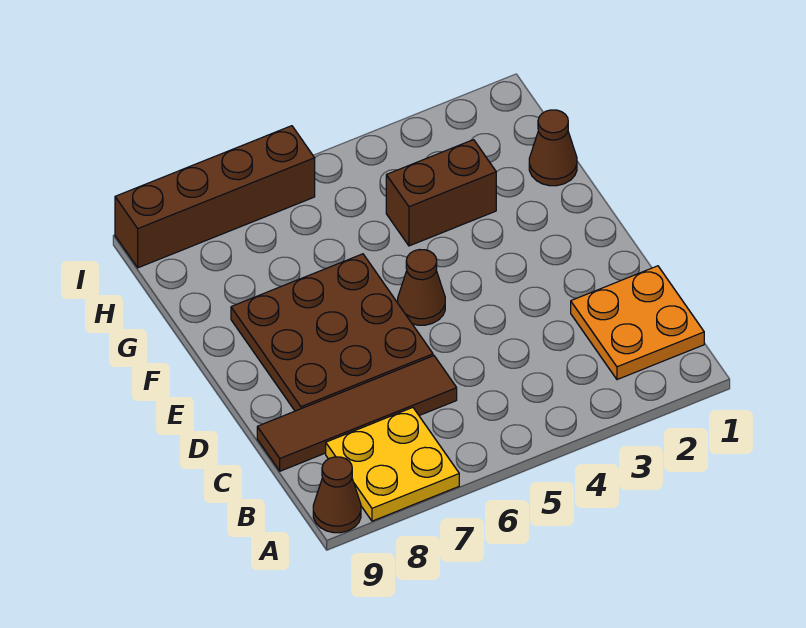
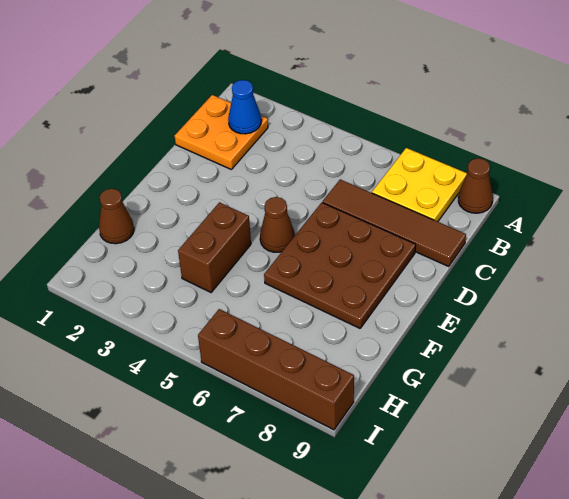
none -> blue 1x1 cone [228,80,261,134]
brown 1x2 brick [386,140,496,246] -> brown 1x2 brick turned to [178,202,251,292]

